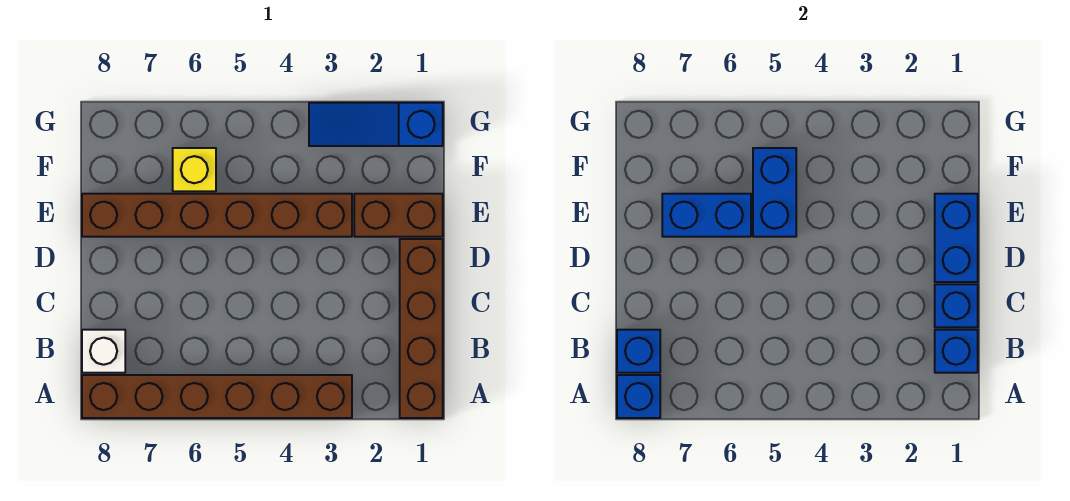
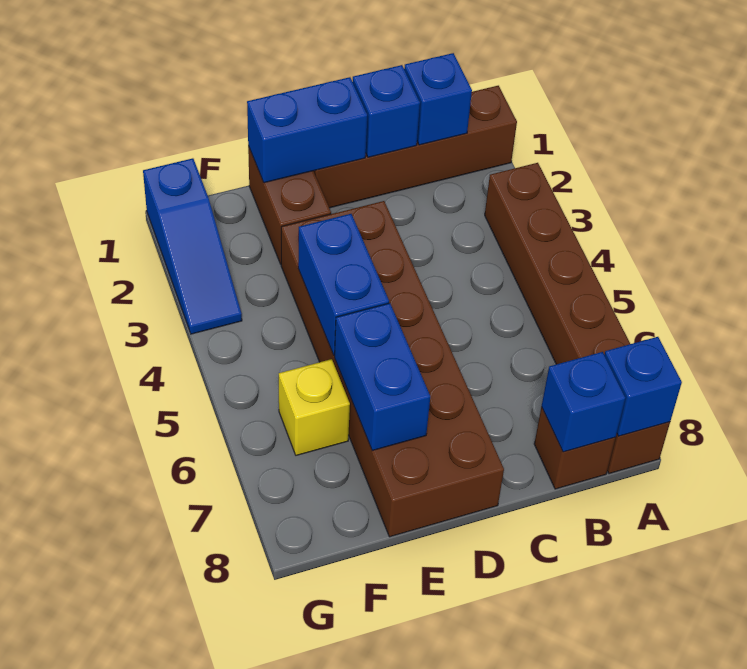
white 1x1 brick [82,330,125,373] -> brown 1x1 brick [534,407,615,489]
brown 1x6 brick [82,194,352,237] -> brown 2x6 brick [281,201,504,537]
blue 1x2 brick [753,148,796,237] -> blue 1x2 brick turned to [298,214,389,355]

